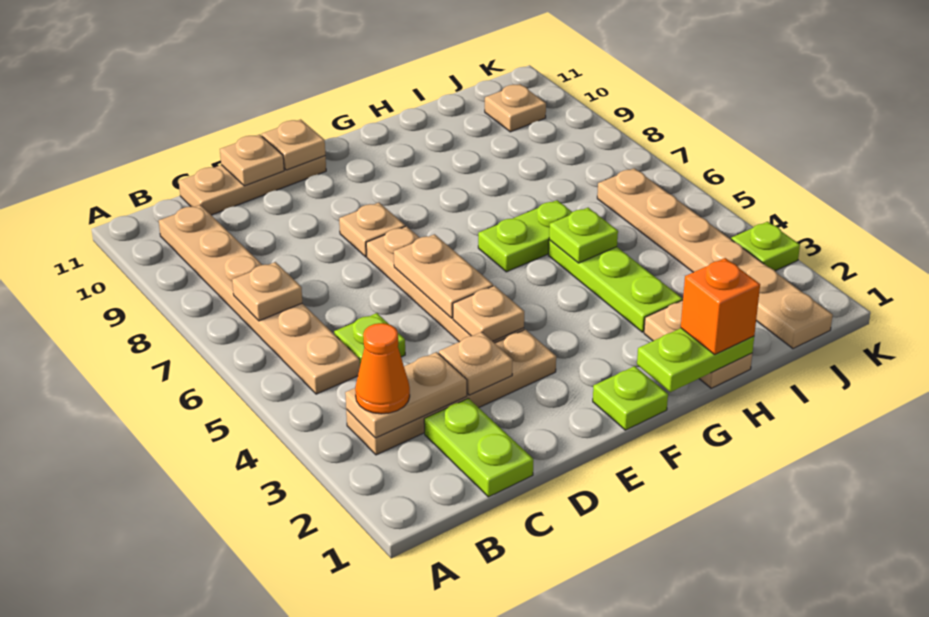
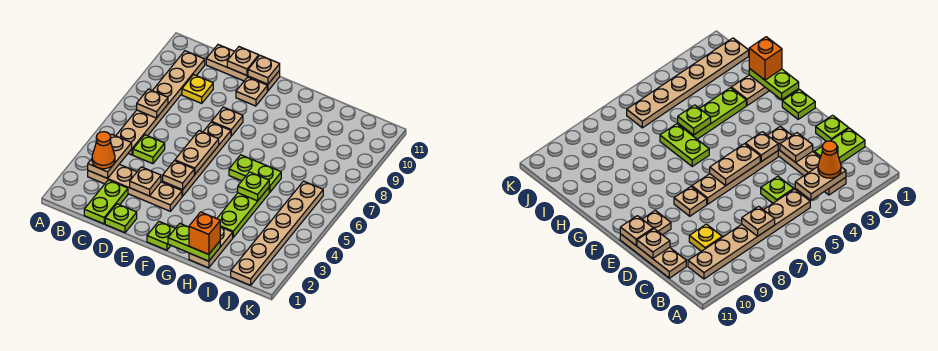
tan 1x2 plate [345,352,467,438] -> tan 1x2 plate turned to [88,134,132,178]
none -> yellow 1x1 plate [182,75,213,103]
tan 1x1 plate [485,84,546,132] -> tan 1x1 plate moved to [236,77,267,106]
lime 1x1 plate [731,222,800,271] -> lime 1x1 plate moved to [105,204,137,233]

